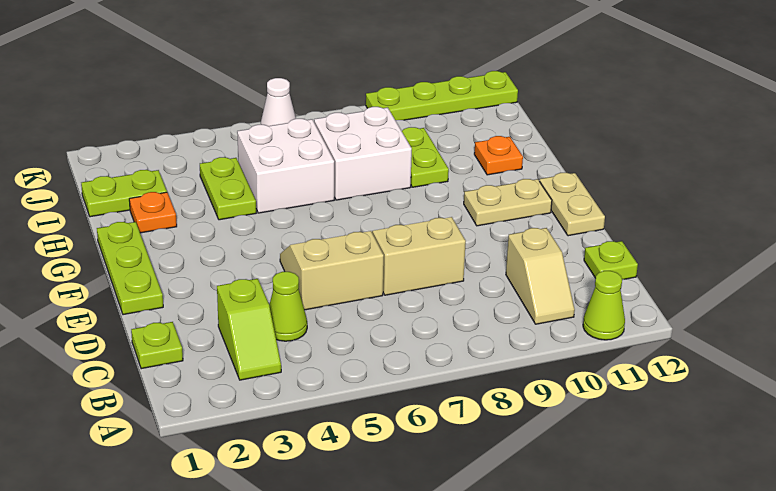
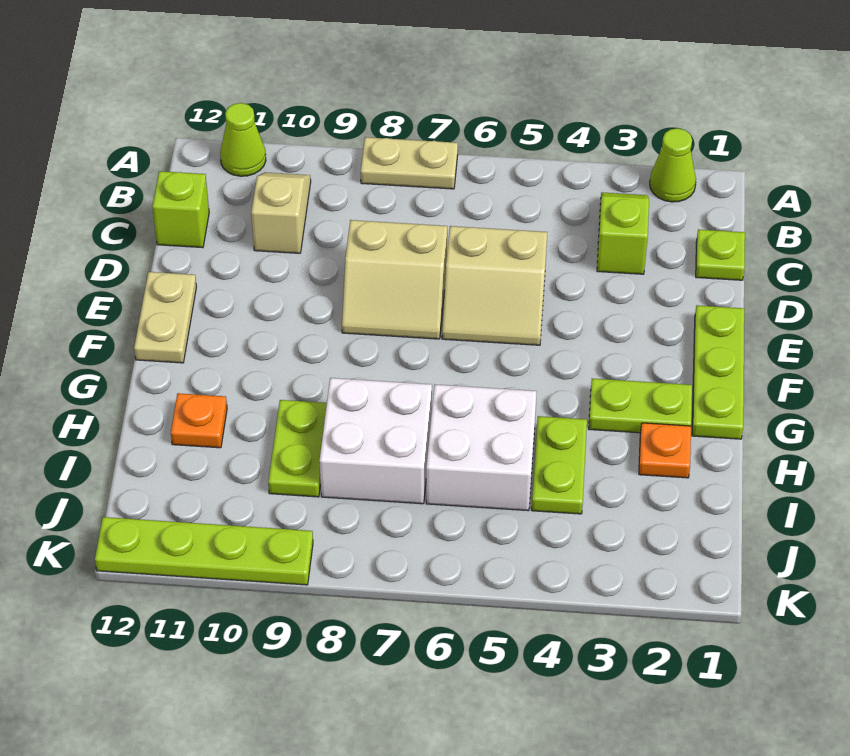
lime 1x1 cone [269,272,307,341] -> lime 1x1 cone moved to [650,128,696,202]
lime 1x1 plate [584,241,638,279] -> lime 1x1 brick [152,171,209,248]
tan 1x2 plate [464,179,552,226] -> tan 1x2 plate moved to [361,137,458,189]
lime 1x2 plate [81,170,167,217] -> lime 1x2 plate moved to [589,379,692,433]
white 1x1 cone [261,78,296,126] -> none

